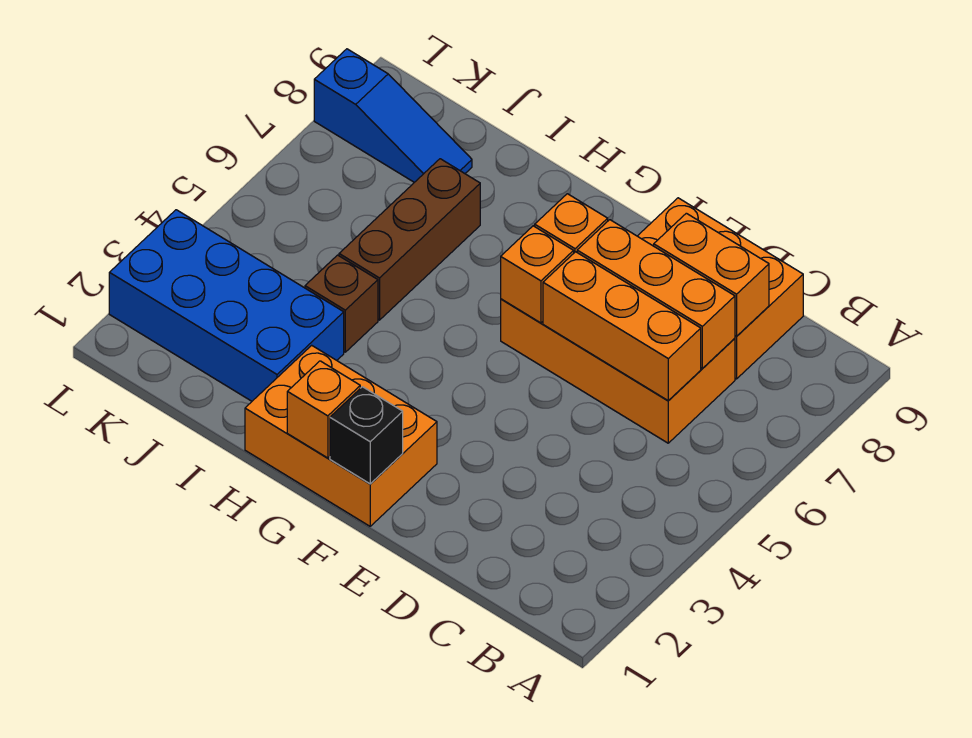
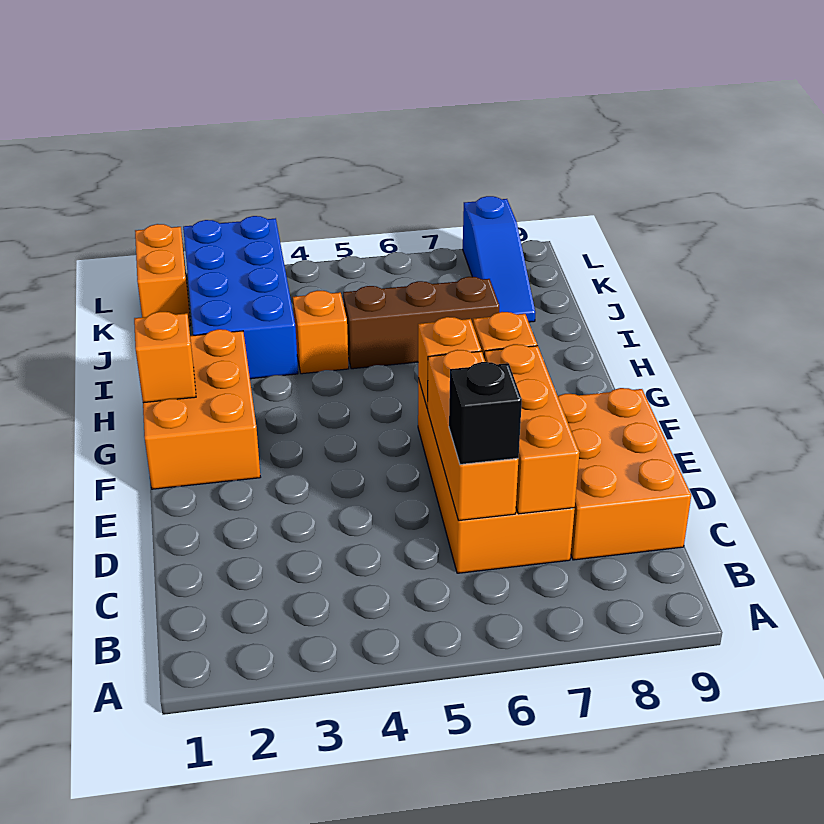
orange 1x2 brick [654,213,769,336] -> orange 1x2 brick moved to [135,224,191,326]
black 1x1 brick [330,387,403,484] -> black 1x1 brick moved to [449,362,522,464]
brown 1x1 brick [305,255,378,352] -> orange 1x1 brick [293,291,349,374]

